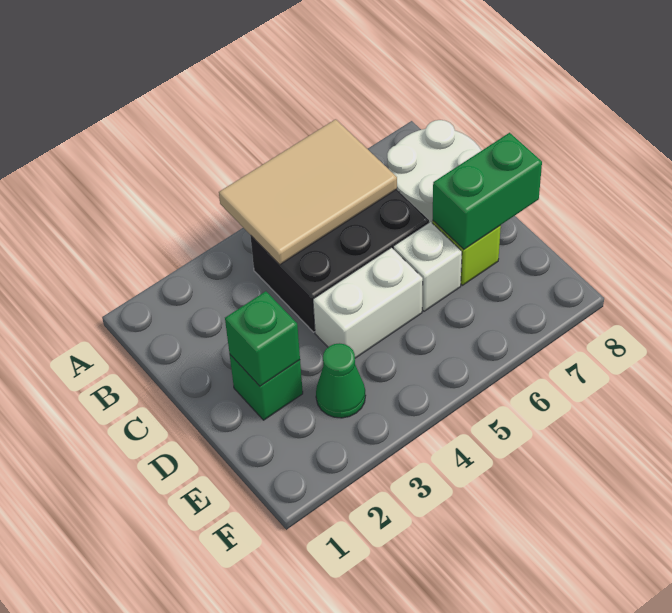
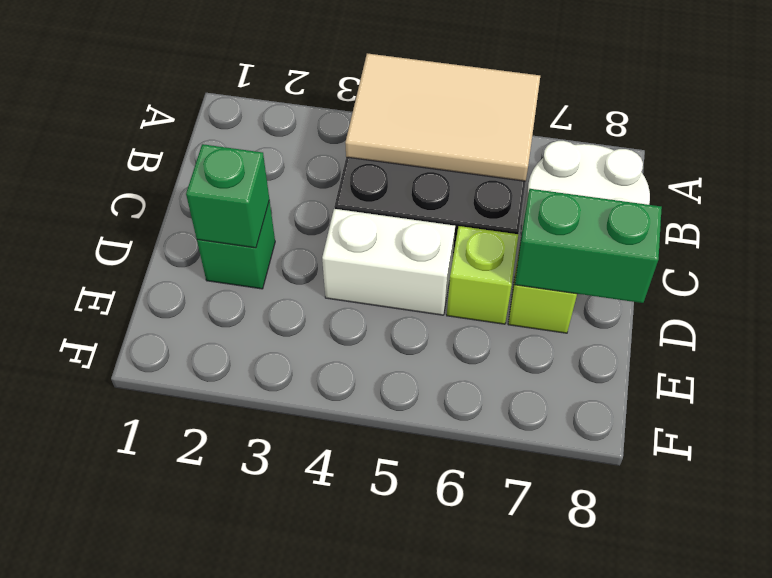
white 1x1 brick [393,222,462,311] -> lime 1x1 brick [447,226,518,324]
green 1x1 cone [316,343,366,418] -> none

